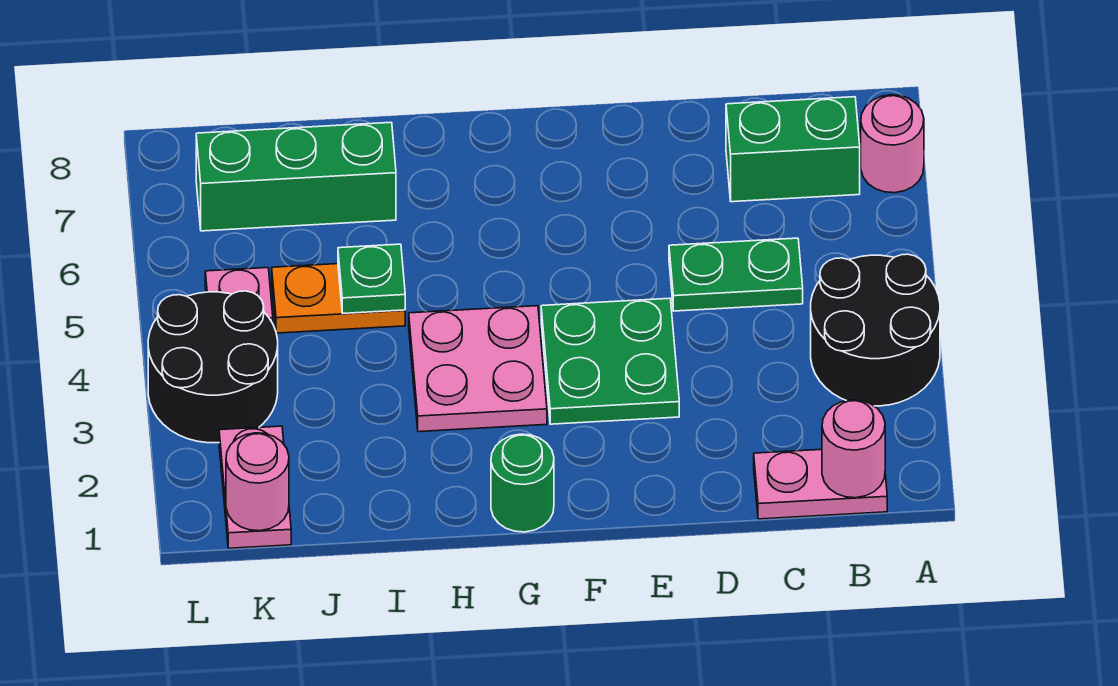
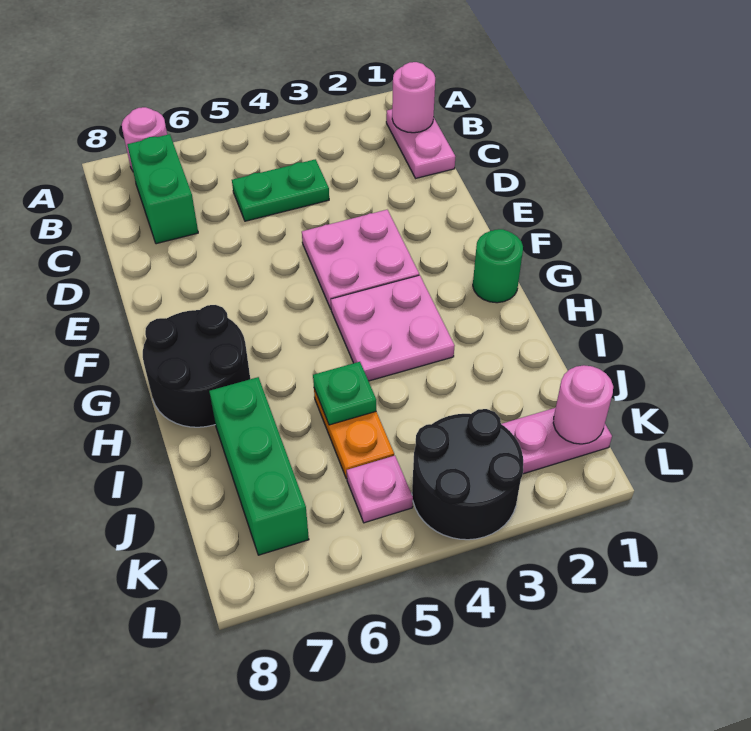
black 2x2 round brick [811,254,940,406] -> black 2x2 round brick moved to [143,305,250,427]
green 1x2 plate [669,238,803,311] -> green 1x2 plate turned to [232,159,329,221]
green 2x2 plate [541,298,679,424] -> pink 2x2 plate [302,210,419,309]

